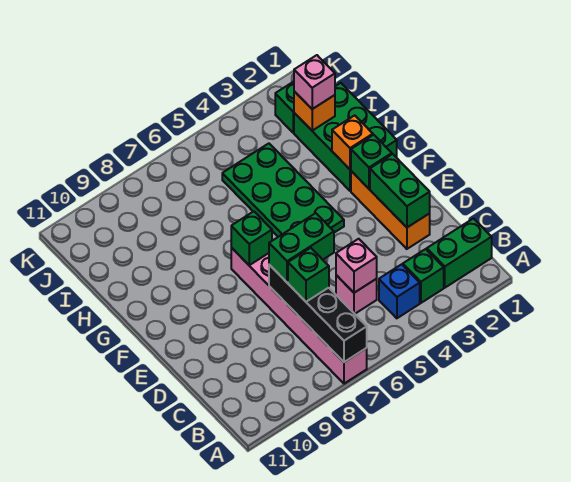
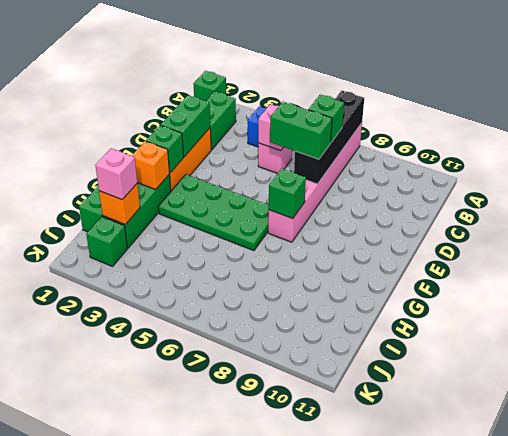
green 1x2 brick [427,219,492,288] -> green 1x2 brick turned to [206,91,236,150]
green 1x1 brick [403,249,444,303] -> green 1x1 brick moved to [193,71,226,101]
green 2x4 plate [222,143,344,237] -> green 2x4 plate turned to [158,175,269,251]

